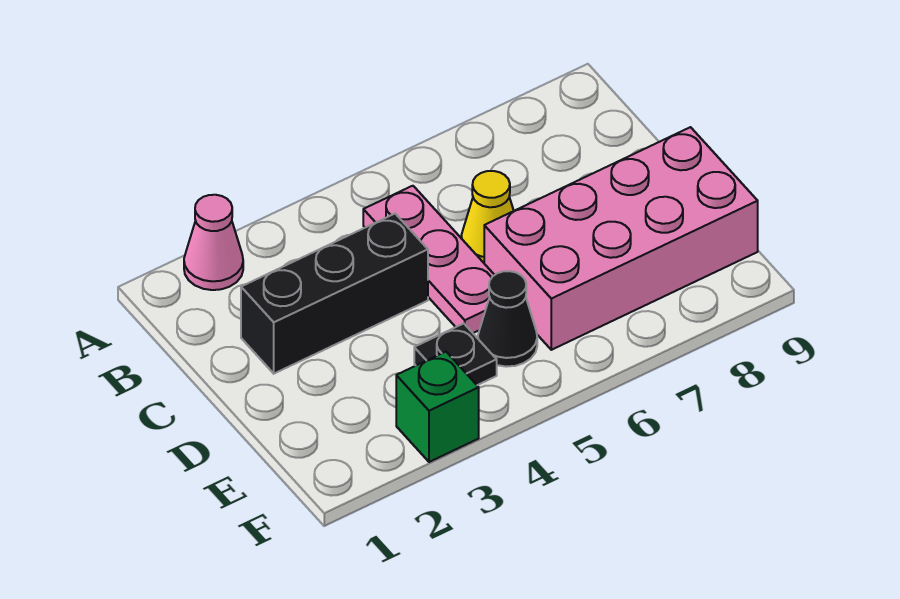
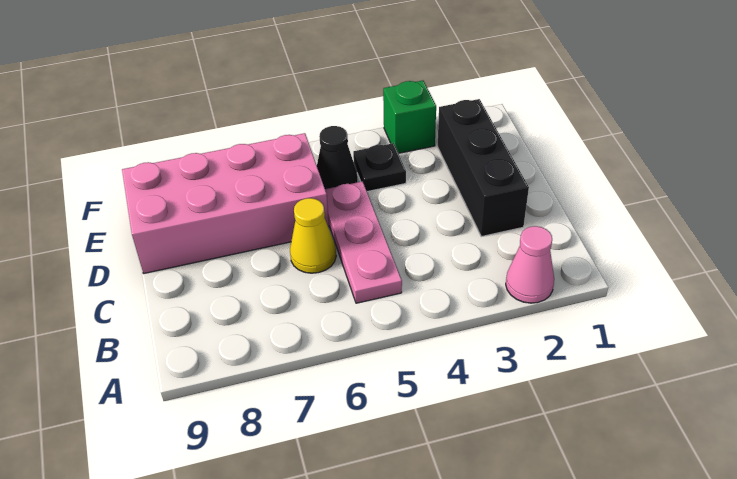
black 1x3 brick [241,214,428,374] -> black 1x3 brick turned to [438,99,529,237]

